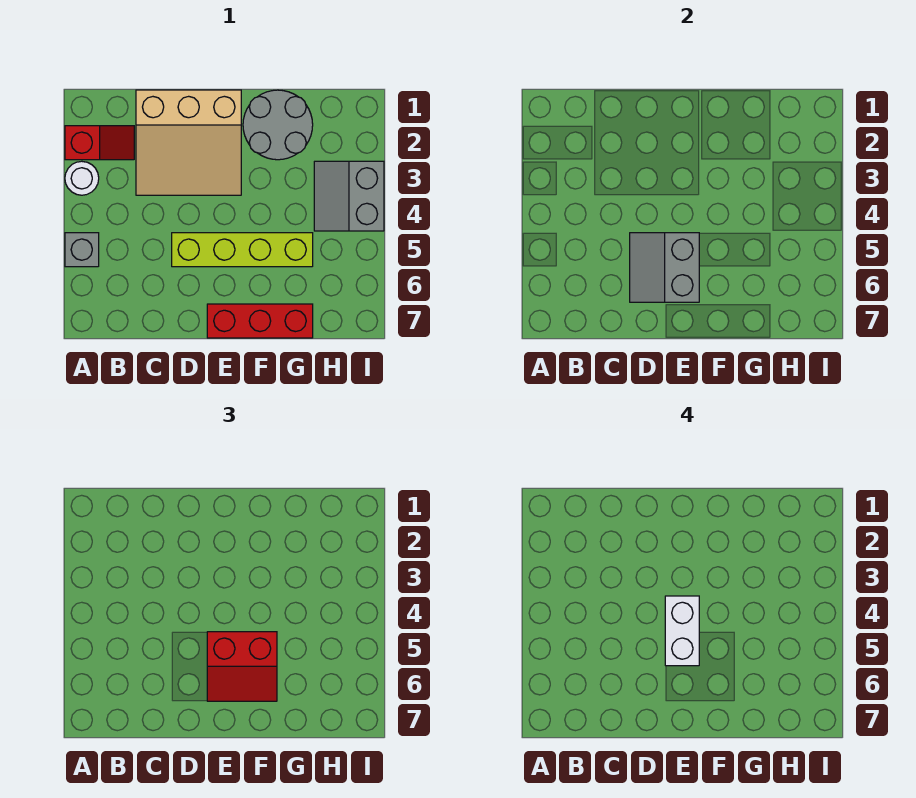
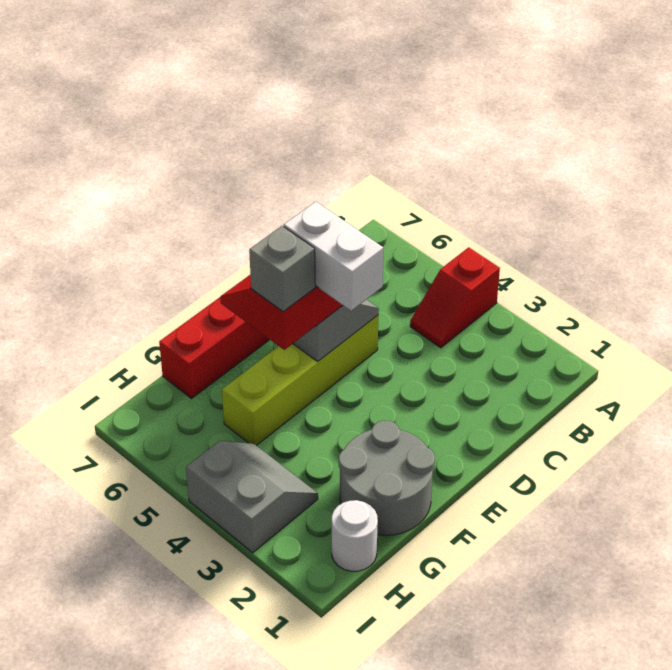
red 1x2 slope [65,126,134,160] -> red 1x2 slope moved to [410,247,500,348]
white 1x1 round brick [65,161,99,195] -> white 1x1 round brick moved to [332,500,378,571]
grey 1x1 brick [65,233,99,267] -> grey 1x1 brick moved to [249,226,315,312]
tan 3x3 slope [136,90,241,195] -> none

